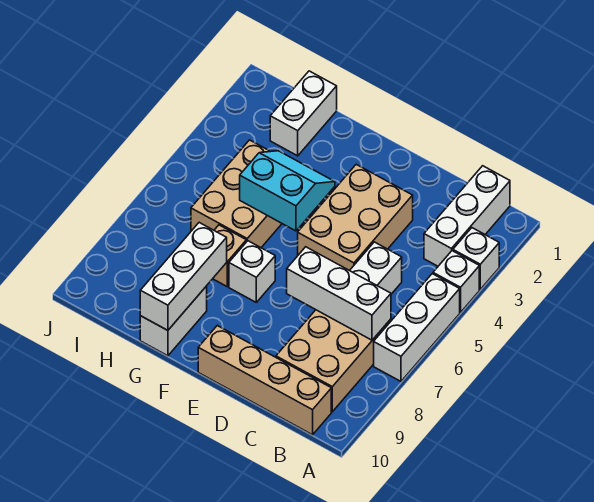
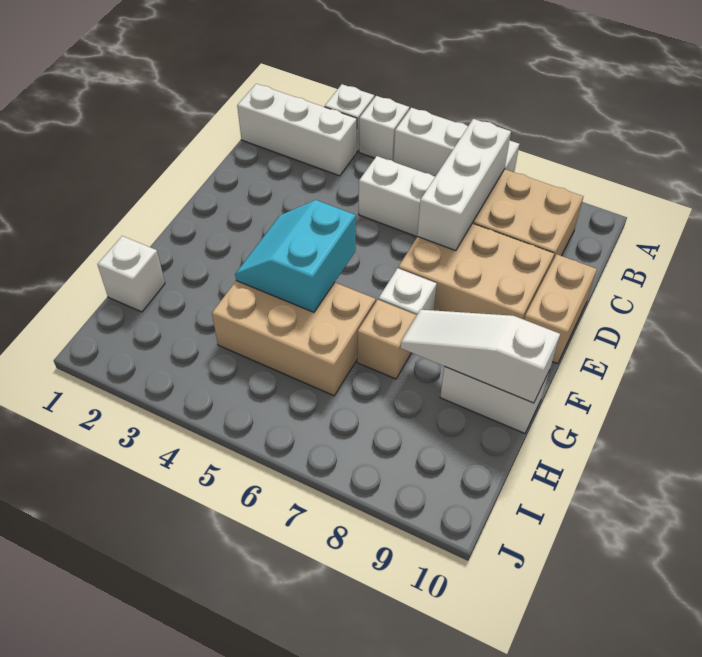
tan 1x4 brick [198,326,331,435] -> tan 1x2 brick [524,254,597,364]
tan 2x3 brick [298,164,413,271] -> tan 2x3 brick moved to [398,224,554,319]
white 1x3 brick [140,223,227,330] -> white 1x3 slope [401,310,560,403]
white 1x2 brick [270,71,337,156] -> white 1x1 brick [98,236,165,312]

